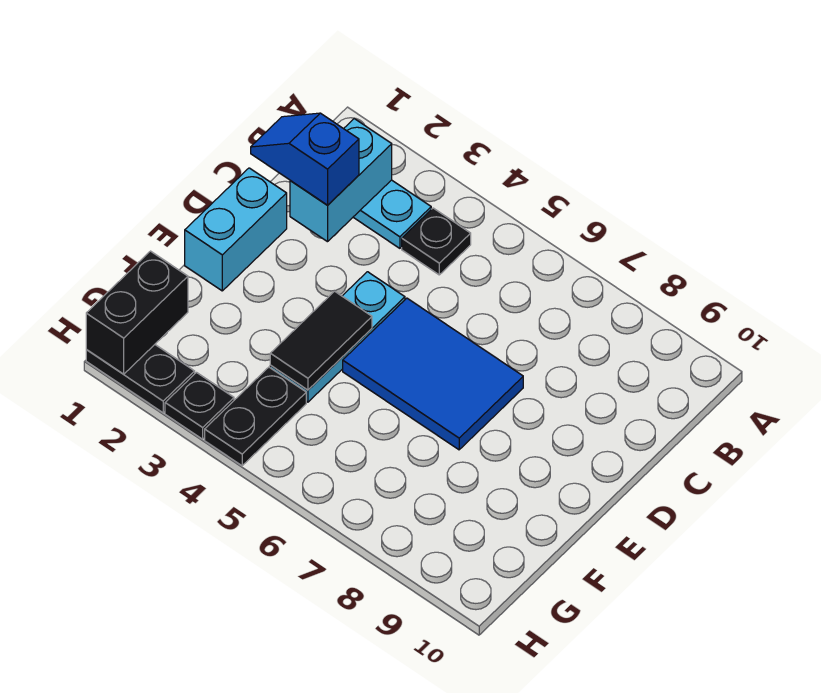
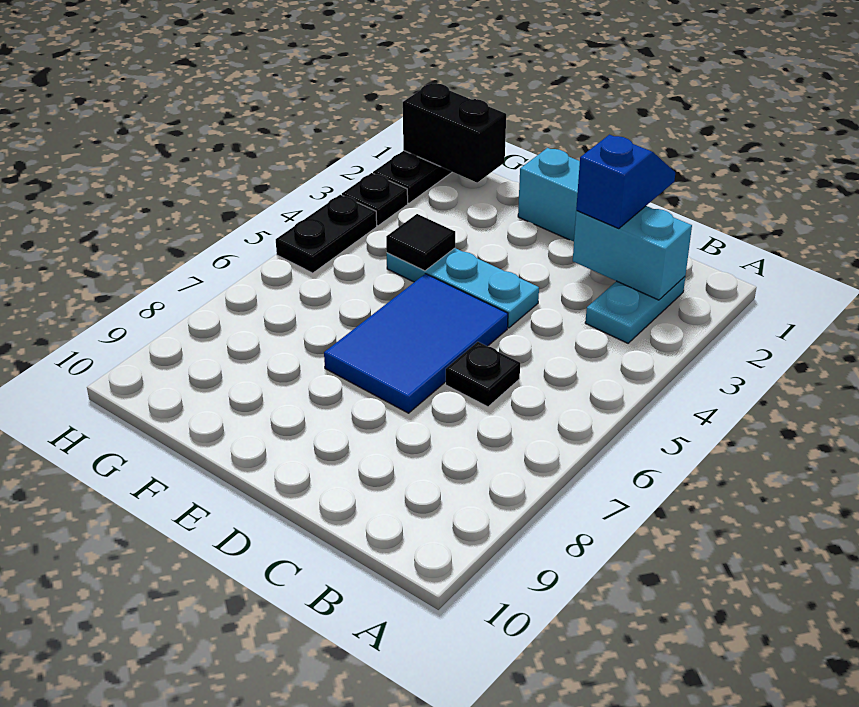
black 1x1 plate [402,208,471,275] -> black 1x1 plate moved to [446,342,520,407]
black 1x2 tile [270,291,372,390] -> black 1x1 tile [386,214,455,271]
black 1x2 plate [205,367,306,466] -> black 1x2 plate turned to [276,195,377,273]

